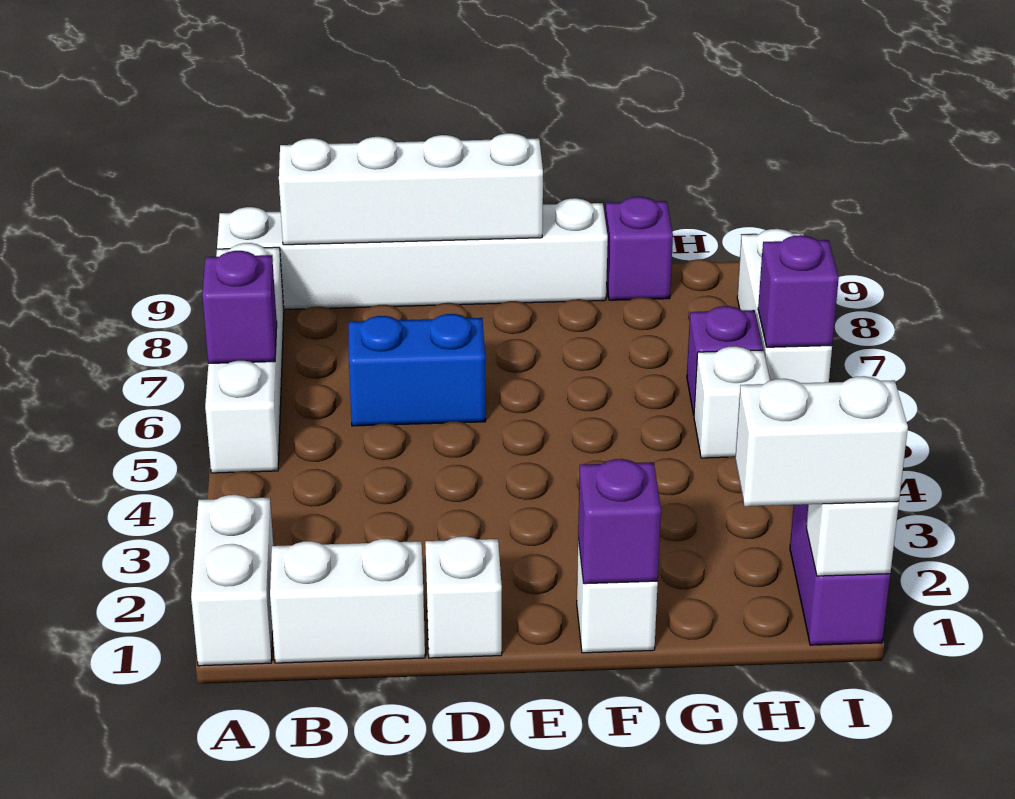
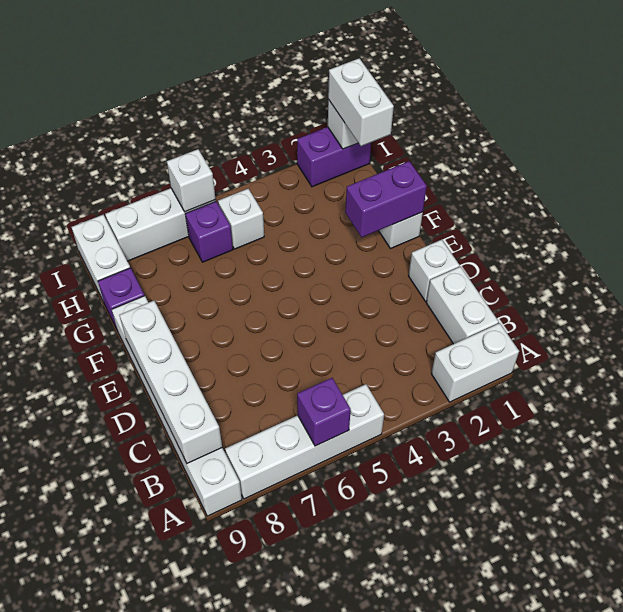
blue 1x2 brick [349,314,486,426] -> none
purple 1x1 brick [578,459,661,584] -> purple 1x2 brick [345,161,427,237]
none -> white 1x2 brick [72,215,130,300]
purple 1x1 brick [758,235,839,347] -> white 1x1 brick [167,149,216,212]

